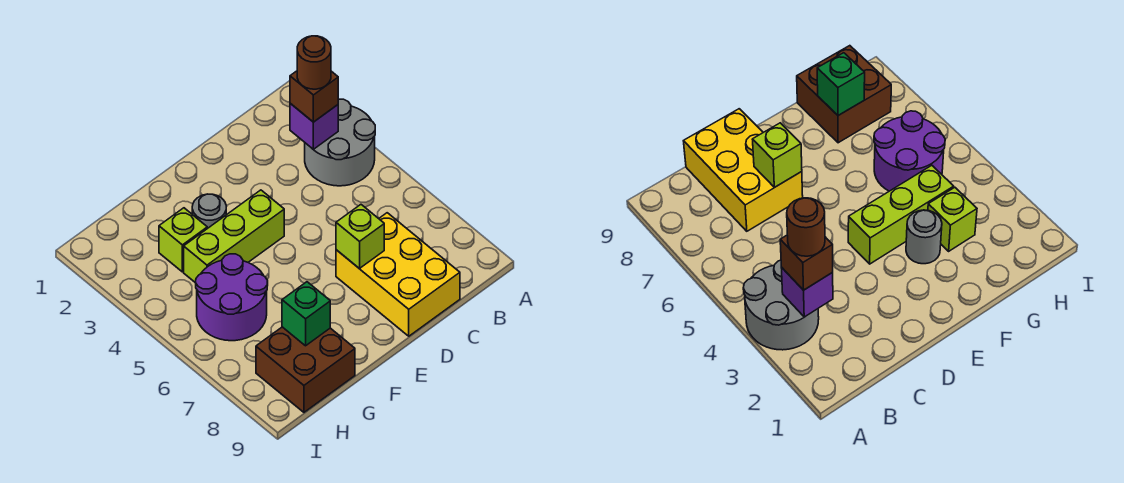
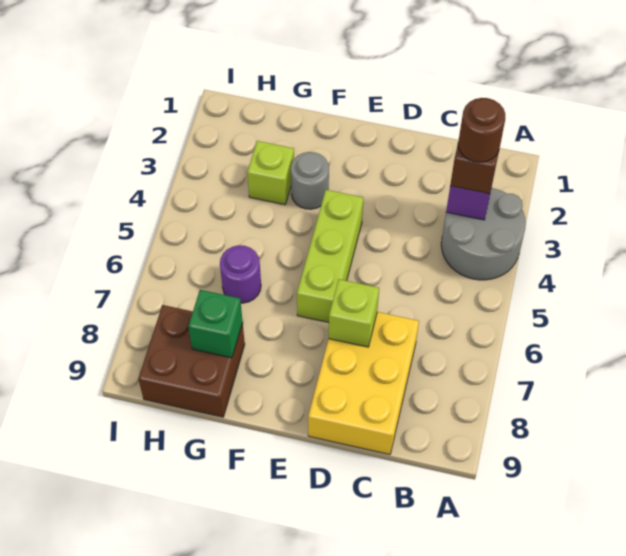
lime 1x3 brick [184,190,284,283] -> lime 1x3 brick turned to [297,190,363,322]
purple 2x2 round brick [196,254,268,341] -> purple 1x1 round brick [220,245,261,303]

